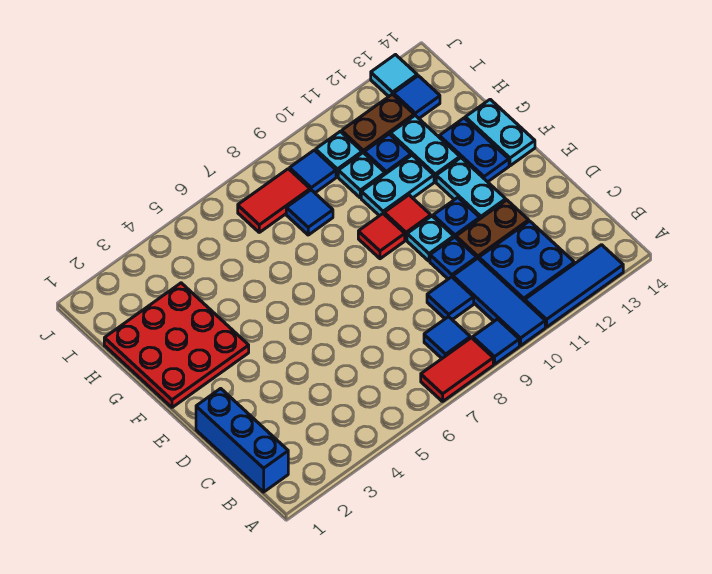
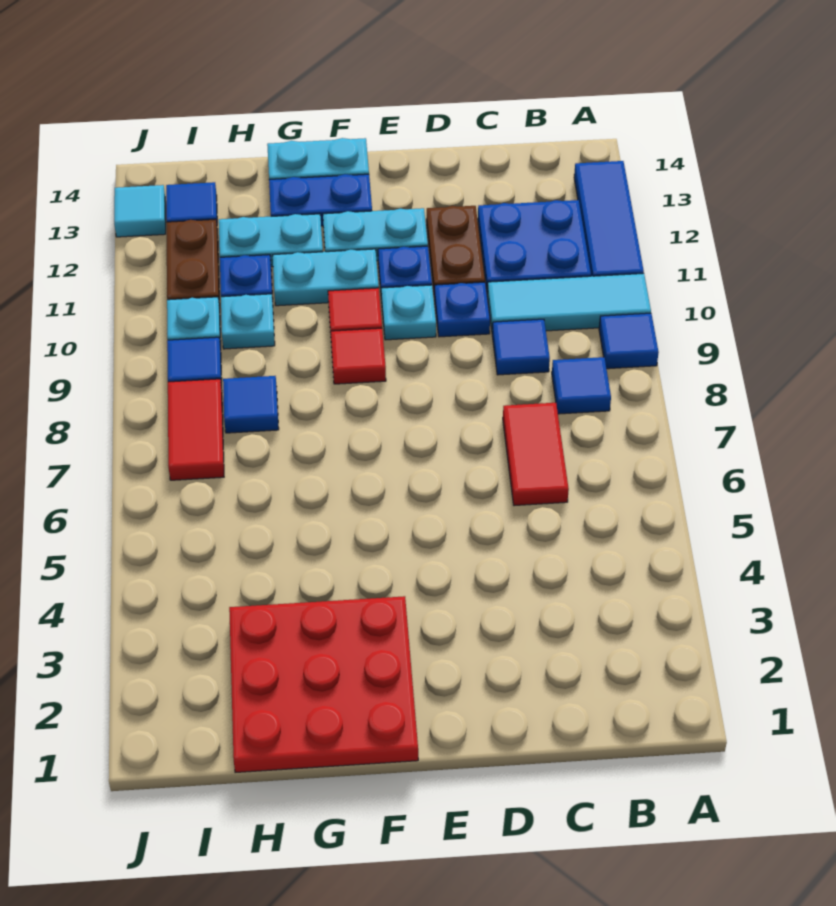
red 1x2 tile [421,338,493,401] -> red 1x2 tile moved to [503,403,569,506]
blue 1x3 tile [453,258,545,346] -> cyan 1x3 tile [487,273,651,331]
blue 1x3 brick [196,388,288,492] -> none
cyan 1x2 plate [361,155,434,216] -> cyan 1x2 plate turned to [273,249,379,306]

